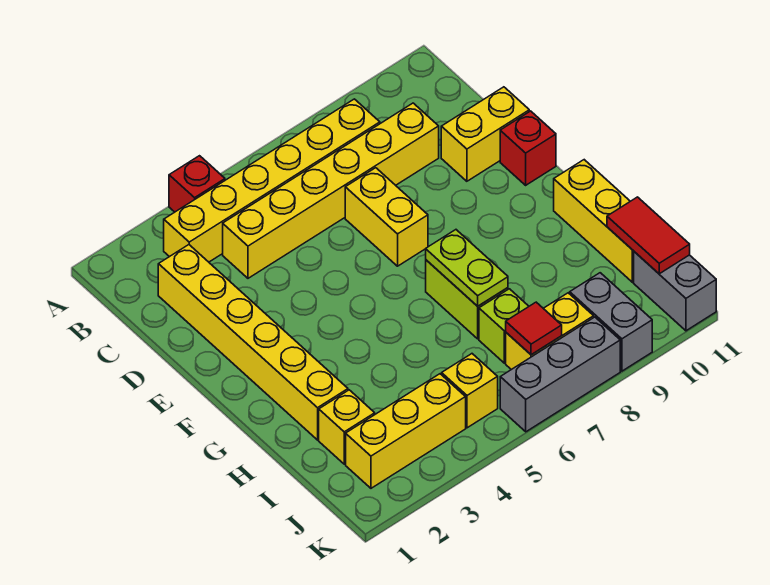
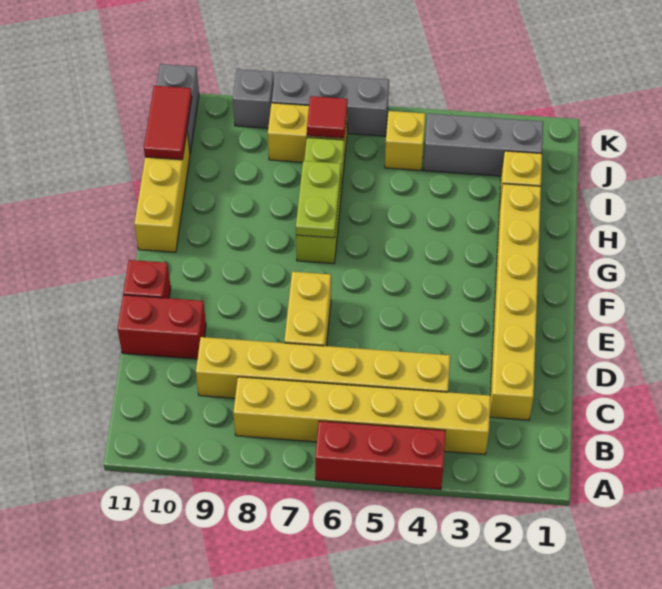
red 1x1 brick [169,156,225,212] -> red 1x3 brick [315,421,446,490]
yellow 1x2 brick [441,87,529,181] -> red 1x2 brick [118,295,206,359]
yellow 1x3 brick [346,374,466,488] -> grey 1x3 brick [423,114,543,176]
grey 1x2 brick [570,273,652,371] -> grey 1x1 brick [233,69,274,128]

